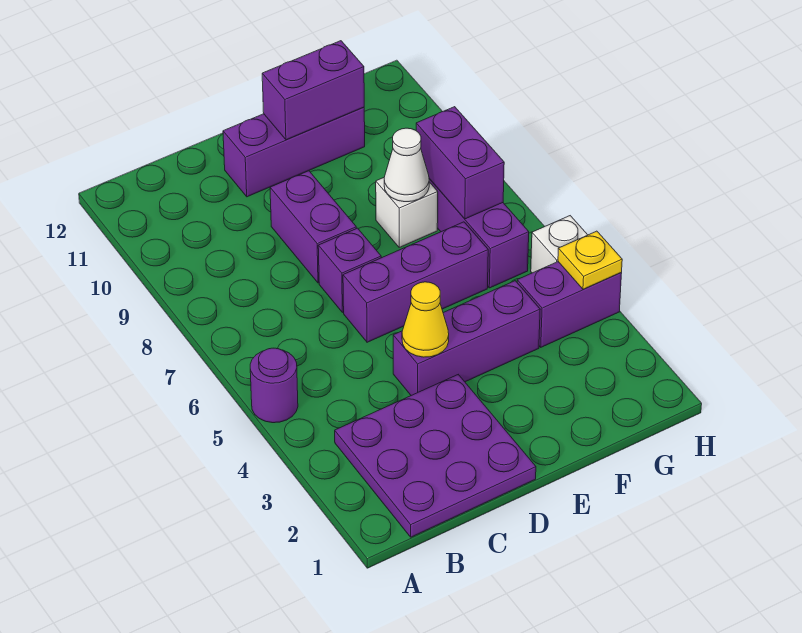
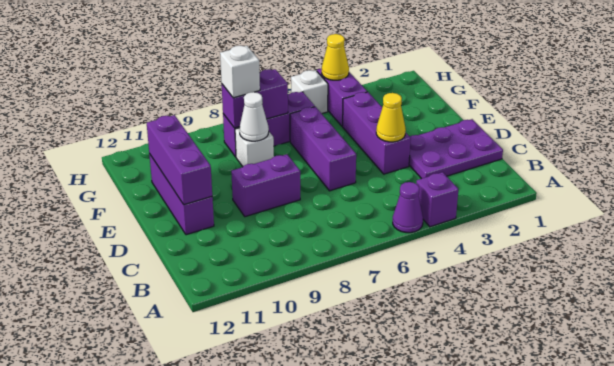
purple 1x1 round brick [250,348,298,423] -> purple 1x1 cone [393,182,423,233]
purple 3x3 plate [335,375,536,537] -> purple 2x3 plate [409,119,503,179]
purple 1x1 brick [318,228,381,312] -> purple 1x1 brick moved to [416,172,458,227]
purple 1x2 brick [262,41,364,140] -> purple 1x3 brick [147,115,212,205]
none -> white 1x1 brick [220,46,260,98]
yellow 1x1 plate [558,231,622,289] -> yellow 1x1 cone [322,34,349,80]

